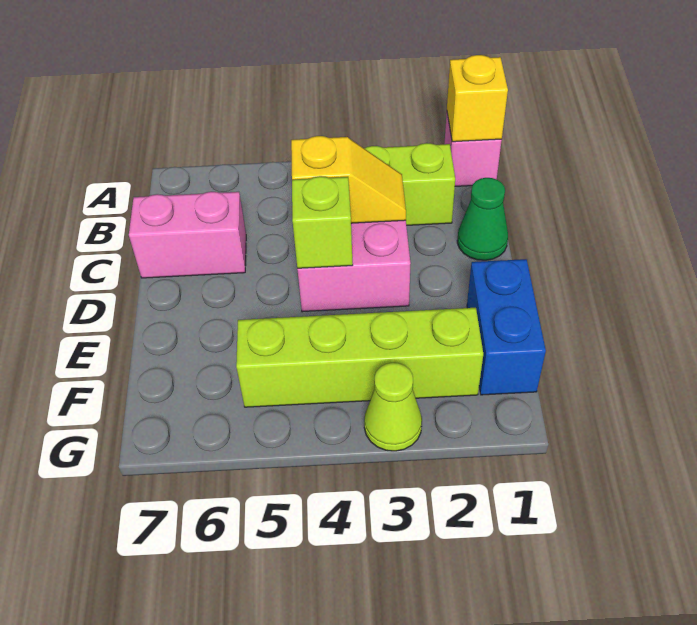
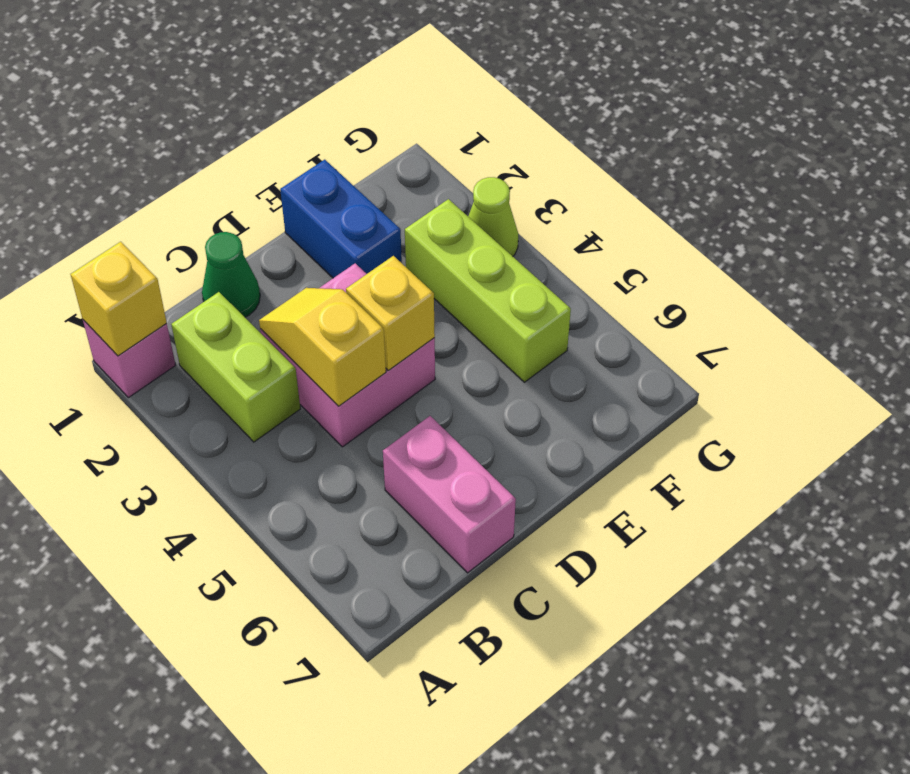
lime 1x1 brick [292,176,353,268] -> yellow 1x1 brick [346,256,435,370]
blue 1x2 brick [467,259,546,395] -> blue 1x2 brick turned to [280,160,402,278]
lime 1x4 brick [236,308,483,407] -> lime 1x3 brick [405,199,571,382]

